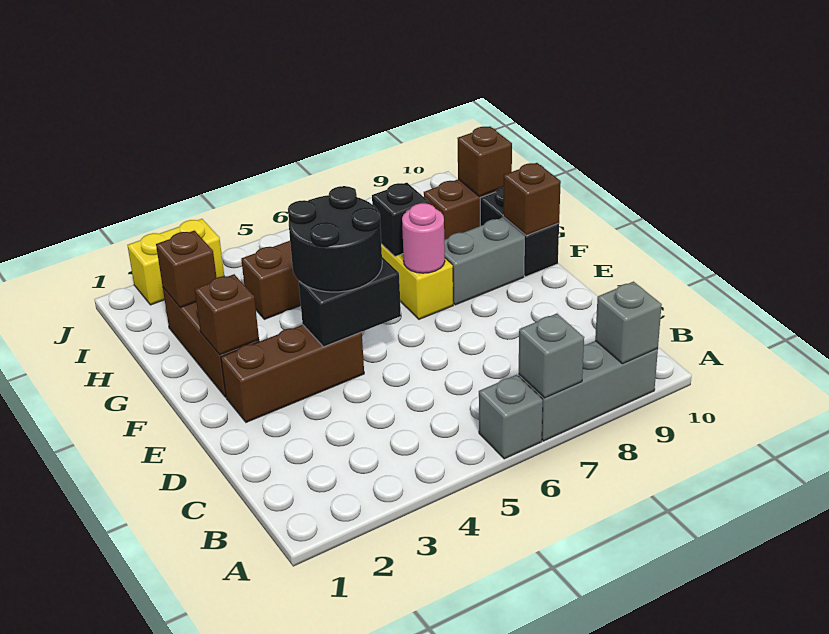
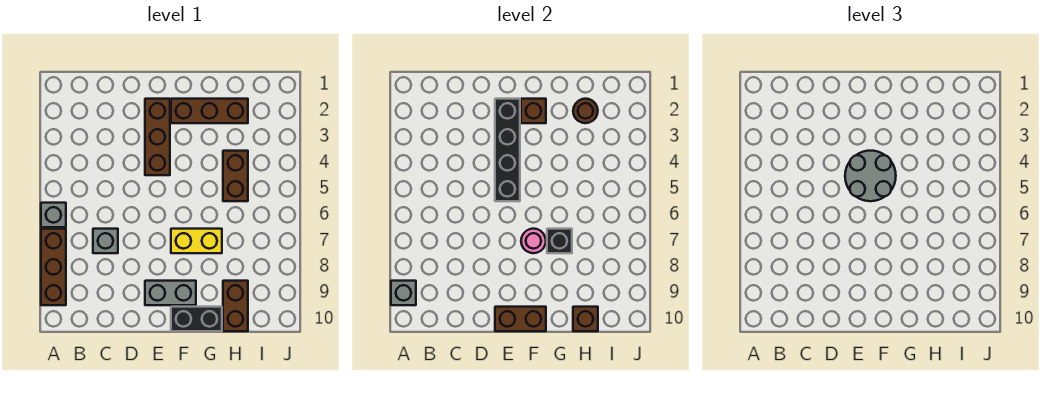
grey 1x3 brick [519,341,658,441] -> brown 1x3 brick [41,229,66,305]
grey 1x1 brick [519,313,584,398] -> grey 1x1 brick moved to [93,229,118,253]
black 1x2 brick [299,257,401,347] -> black 1x4 brick [495,99,520,201]
black 2x2 round brick [288,186,382,292] -> grey 2x2 round brick [845,151,896,201]
grey 1x2 brick [444,218,524,305] -> grey 1x2 brick turned to [145,281,196,305]
brown 1x1 brick [503,163,561,236] -> brown 1x2 brick [495,307,546,331]
brown 1x1 brick [156,231,217,308] -> brown 1x1 round brick [573,99,598,123]
yellow 1x2 brick [127,219,224,305] -> none

